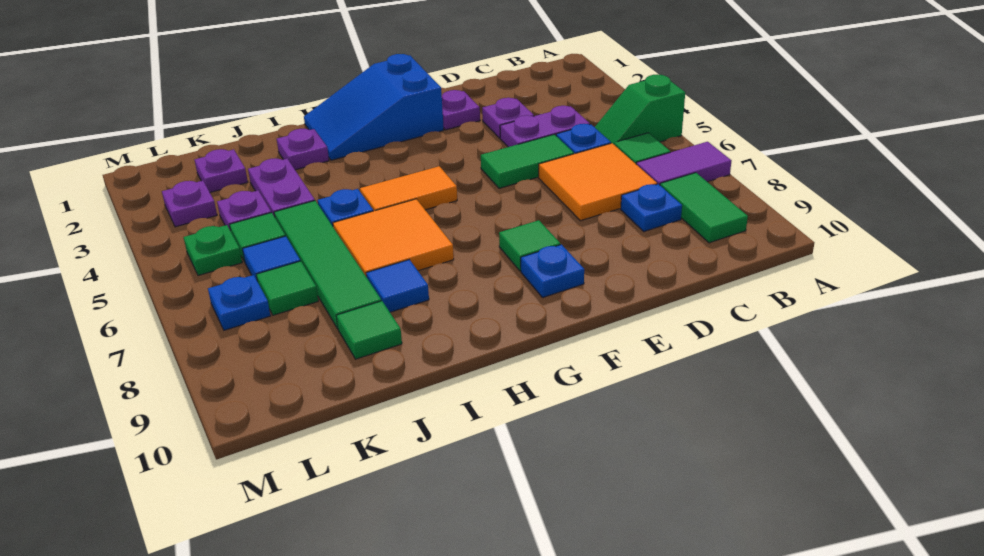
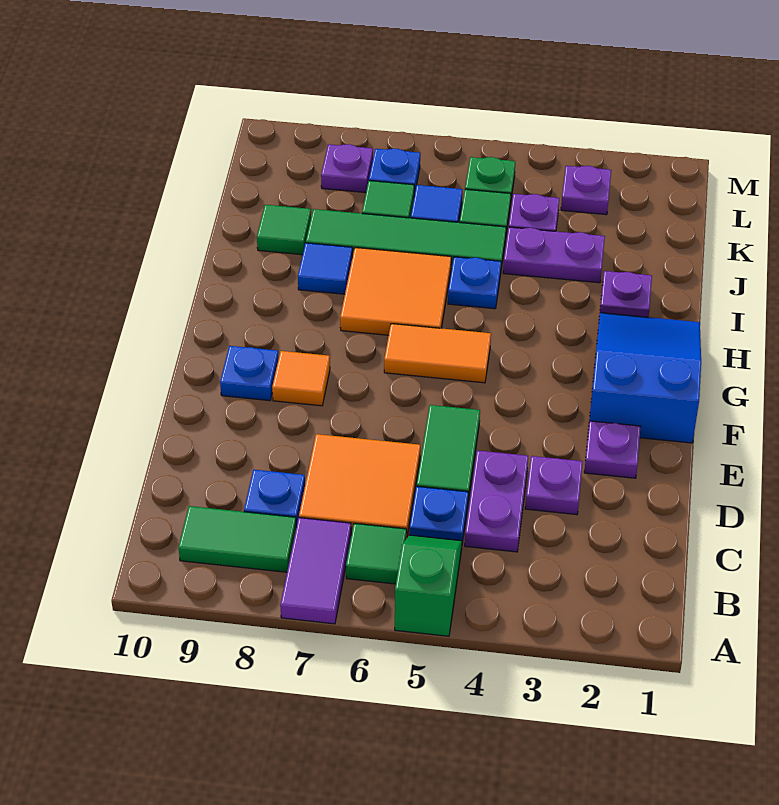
green 1x1 tile [499,220,560,271] -> orange 1x1 tile [272,351,330,406]
orange 1x2 tile [360,166,457,211] -> orange 1x2 tile turned to [384,324,491,383]
purple 1x1 plate [195,149,248,192] -> purple 1x1 plate moved to [321,144,373,193]

